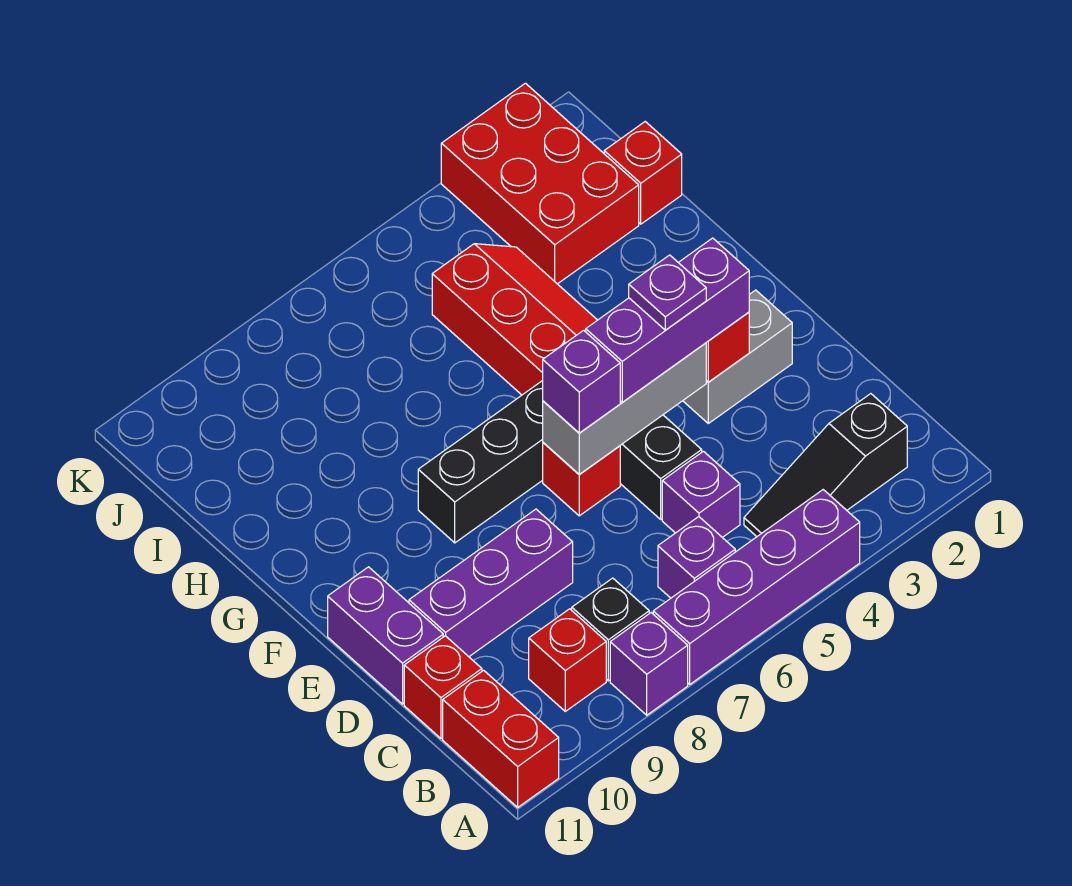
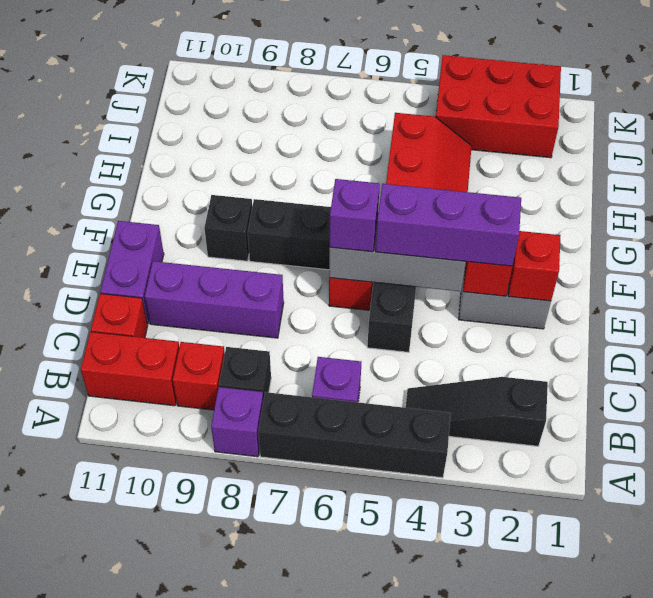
purple 1x4 brick [653,490,860,684] -> black 1x4 brick [258,392,451,478]
red 1x2 brick [443,670,559,807] -> red 1x2 brick turned to [81,332,179,406]
purple 1x1 brick [662,451,740,537] -> none
purple 1x1 plate [629,255,706,330] -> none
none -> black 1x1 brick [204,195,252,261]
red 1x1 brick [604,122,682,224] -> red 1x1 brick moved to [508,231,561,301]
red 2x3 brick [441,83,639,284] -> red 2x3 brick turned to [436,55,561,158]

